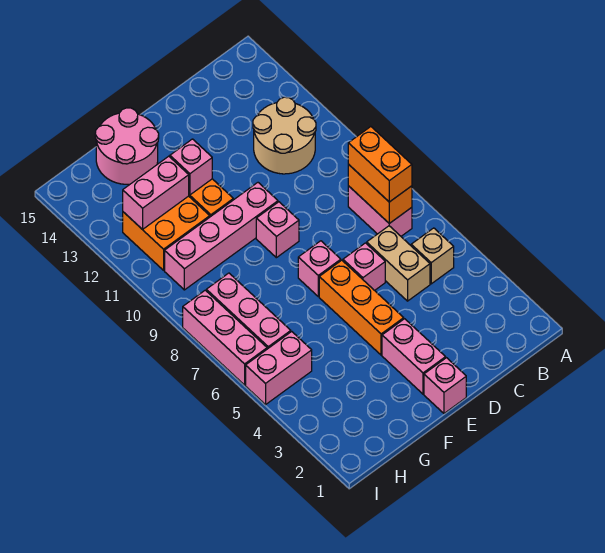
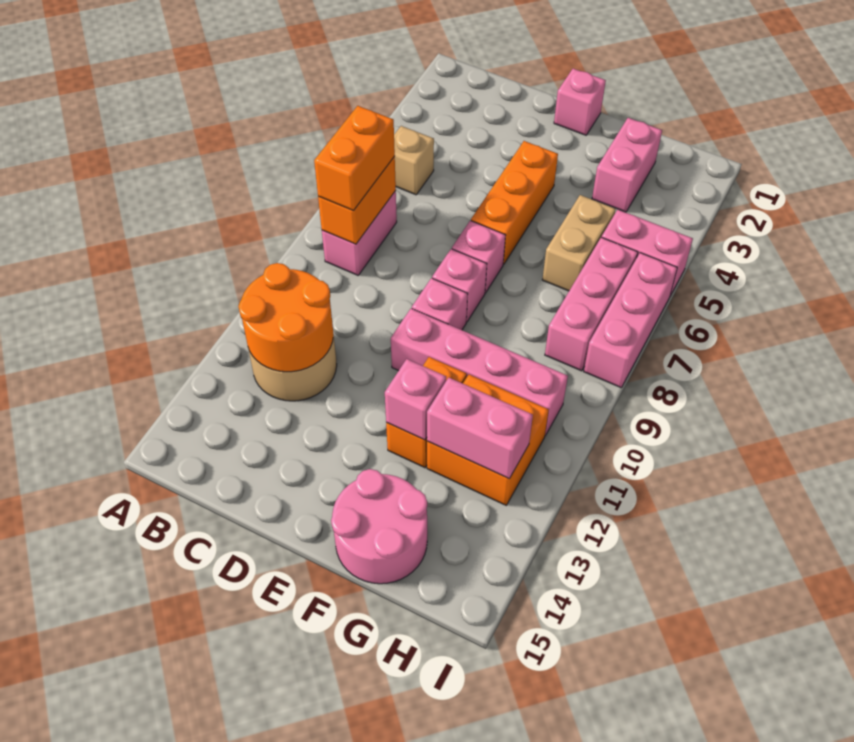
none -> orange 2x2 round brick [238,263,333,372]
tan 1x2 brick [367,226,430,301] -> tan 1x2 brick moved to [542,195,616,291]
pink 1x1 brick [343,243,385,290] -> pink 1x1 brick moved to [432,249,487,322]
pink 1x2 brick [382,319,446,394] -> pink 1x2 brick moved to [592,118,662,212]

